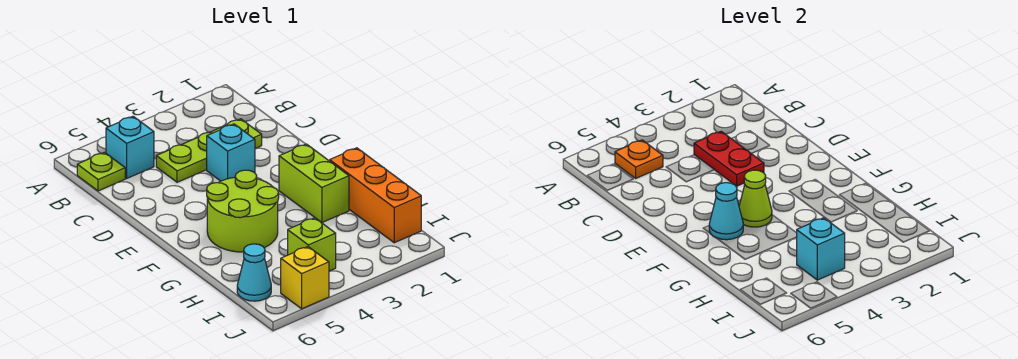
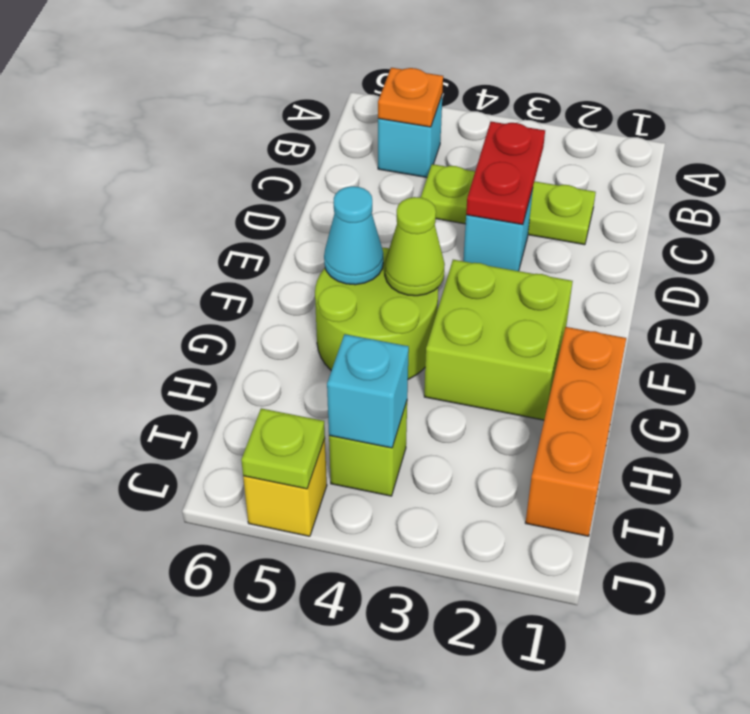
lime 1x1 plate [77,152,125,191] -> lime 1x1 plate moved to [241,408,325,489]
lime 1x2 brick [279,144,349,223] -> lime 2x2 brick [424,260,573,420]
cyan 1x1 cone [237,244,271,301] -> none

